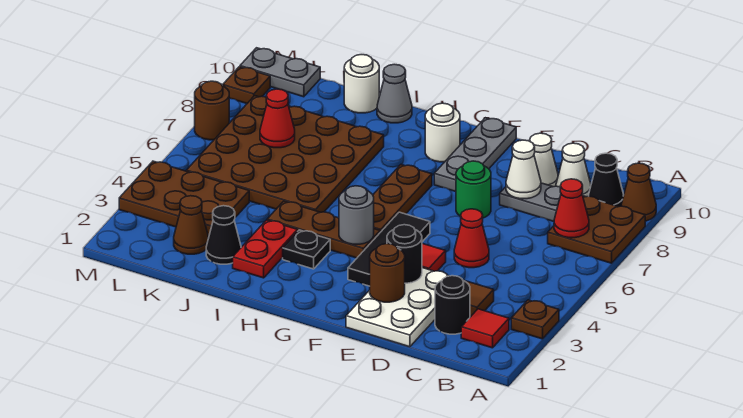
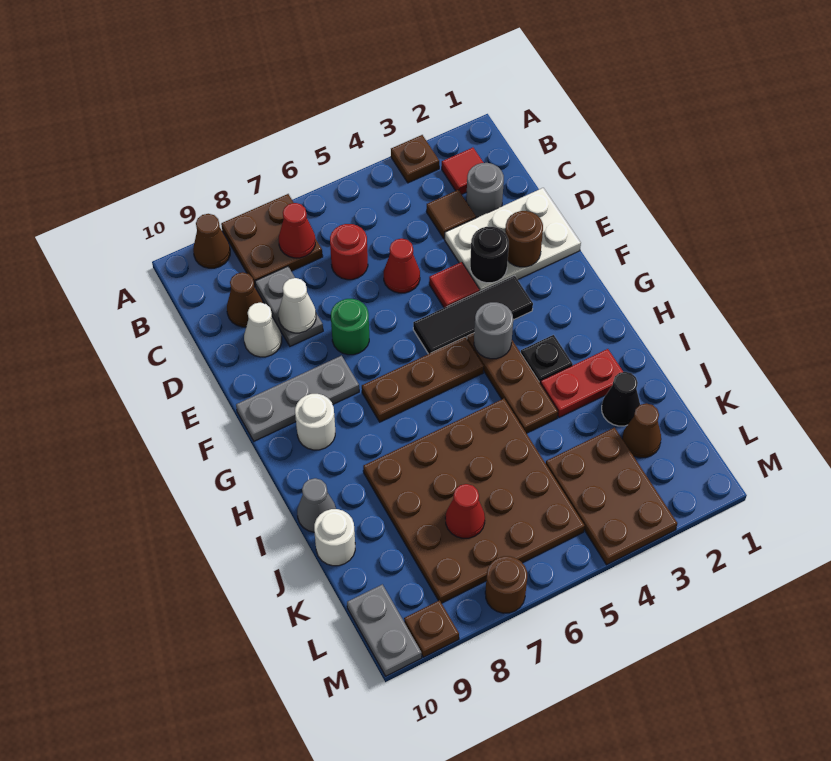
black 1x1 cone [589,153,624,207] -> none
black 1x1 round brick [435,276,470,334] -> grey 1x1 round brick [466,163,504,217]
none -> red 1x1 round brick [330,224,368,280]
white 1x1 cone [556,143,591,197] -> brown 1x1 cone [227,272,263,327]

